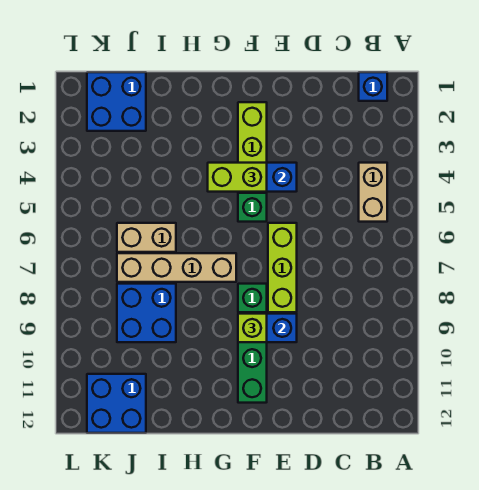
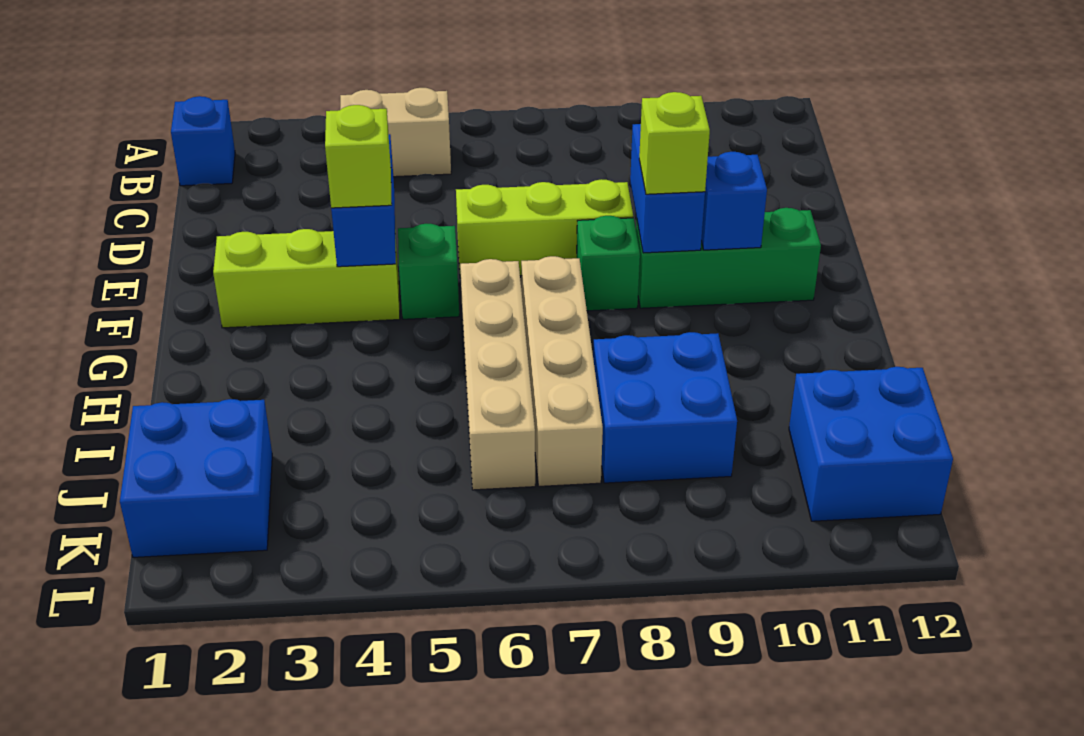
lime 1x2 brick [208,163,267,192] -> lime 1x1 brick [325,105,392,208]
none -> blue 1x1 brick [701,152,767,250]
tan 1x2 brick [117,223,176,252] -> tan 1x4 brick [460,259,535,490]

